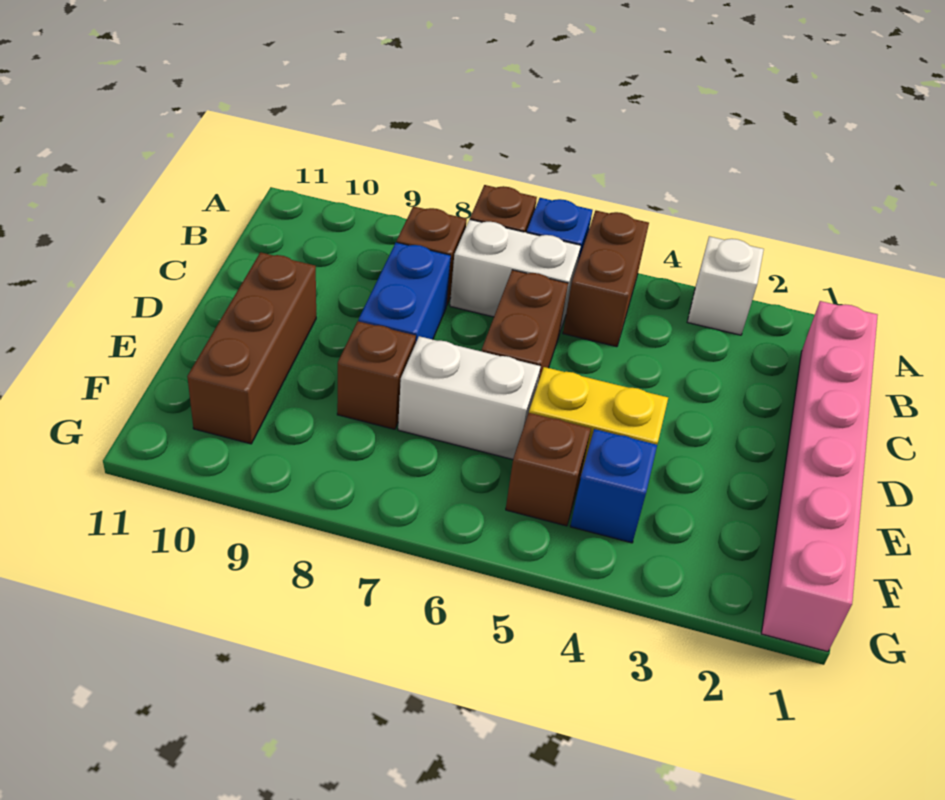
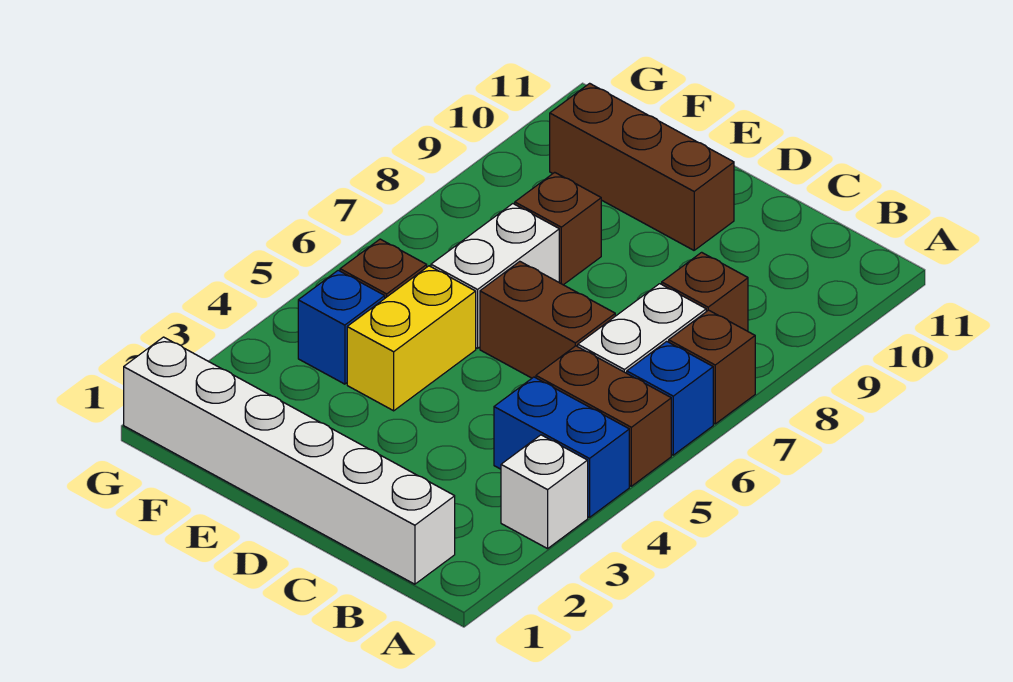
pink 1x6 brick [761,301,878,652] -> white 1x6 brick [124,337,455,584]
blue 1x2 brick [358,242,451,344] -> blue 1x2 brick moved to [494,377,629,517]

